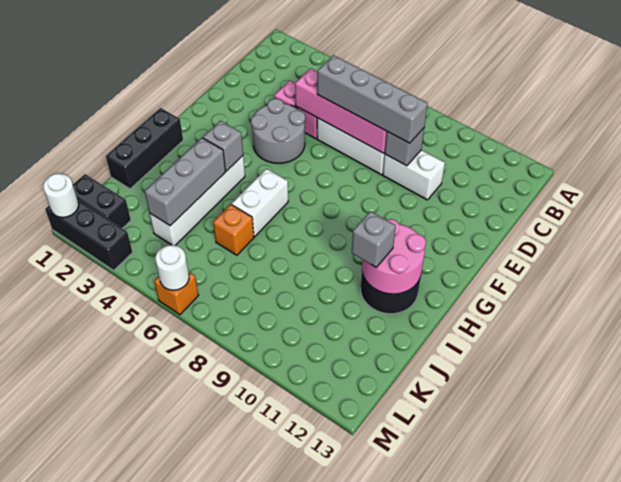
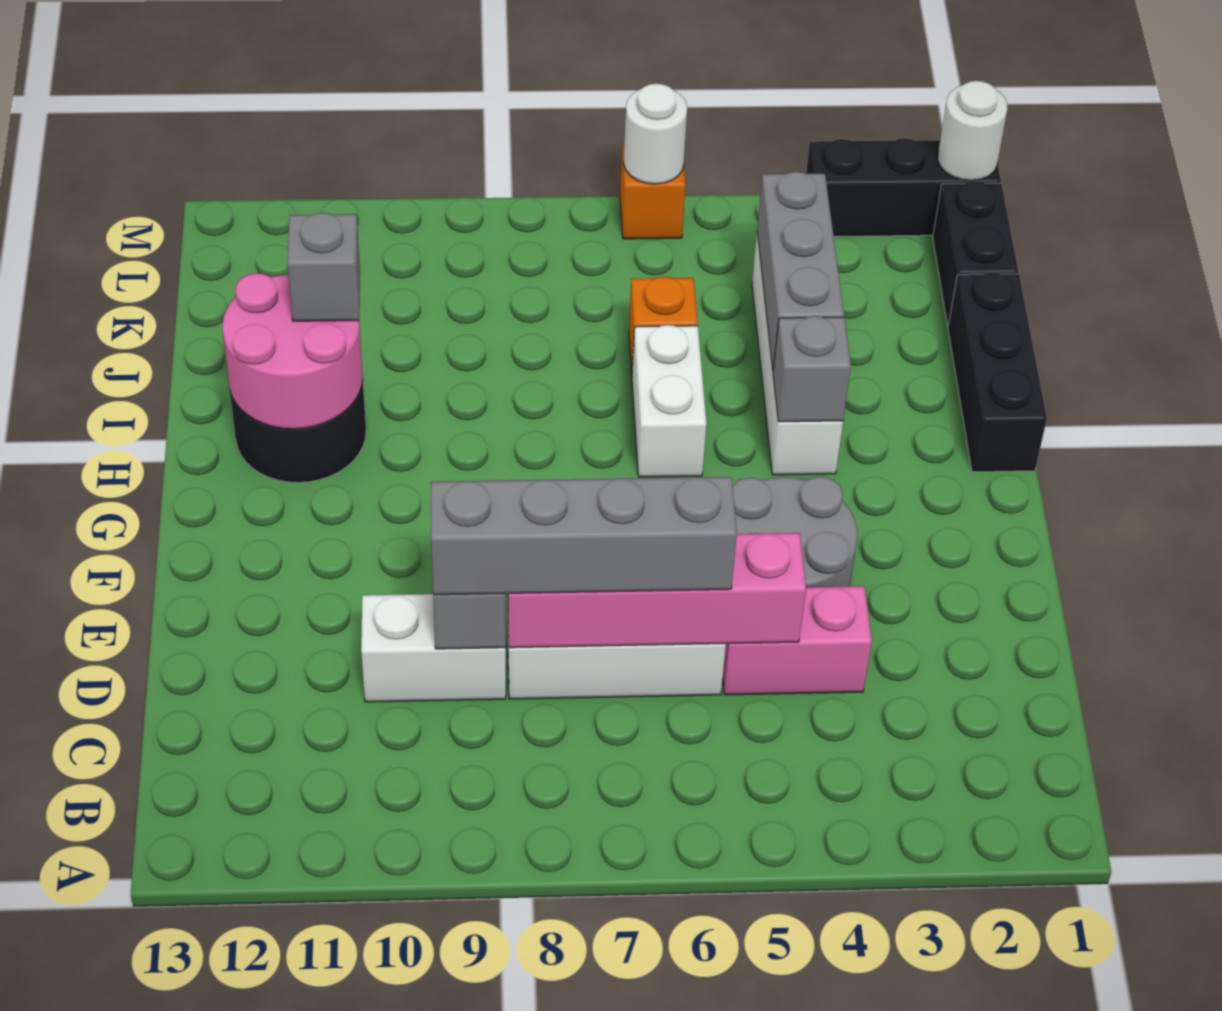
black 1x2 brick [73,174,131,228] -> black 1x2 brick turned to [933,181,1018,325]

